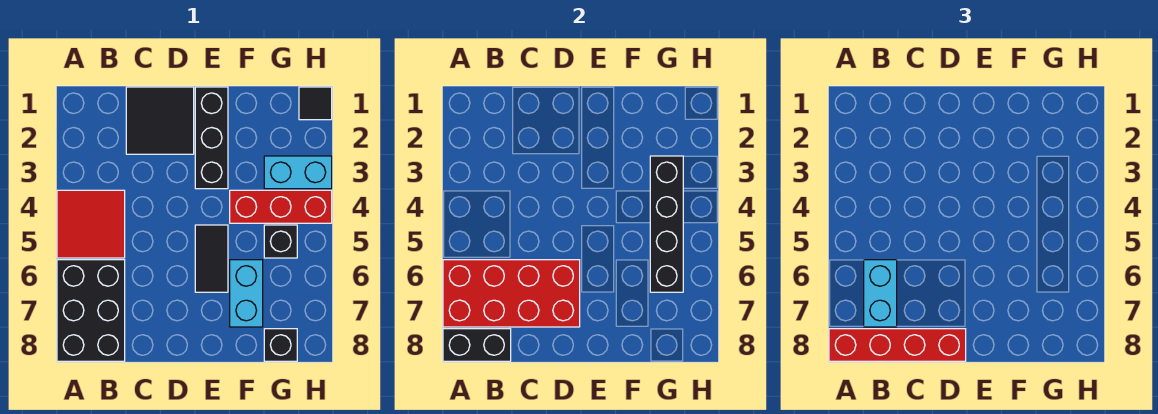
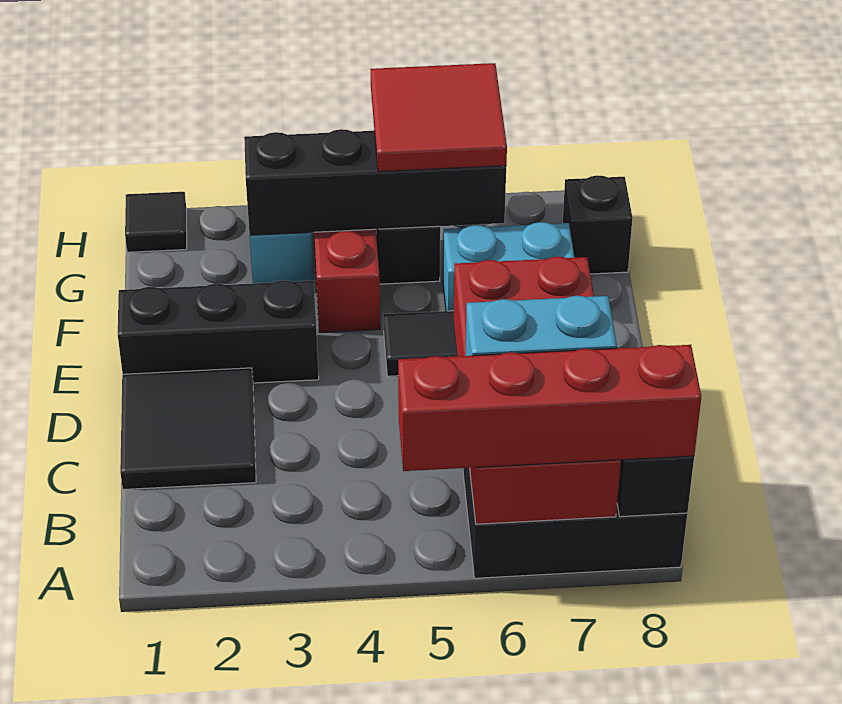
red 2x2 tile [57,190,125,258] -> red 2x2 tile moved to [371,63,507,172]
red 1x4 brick [829,329,966,361] -> red 1x4 brick turned to [398,345,701,471]

